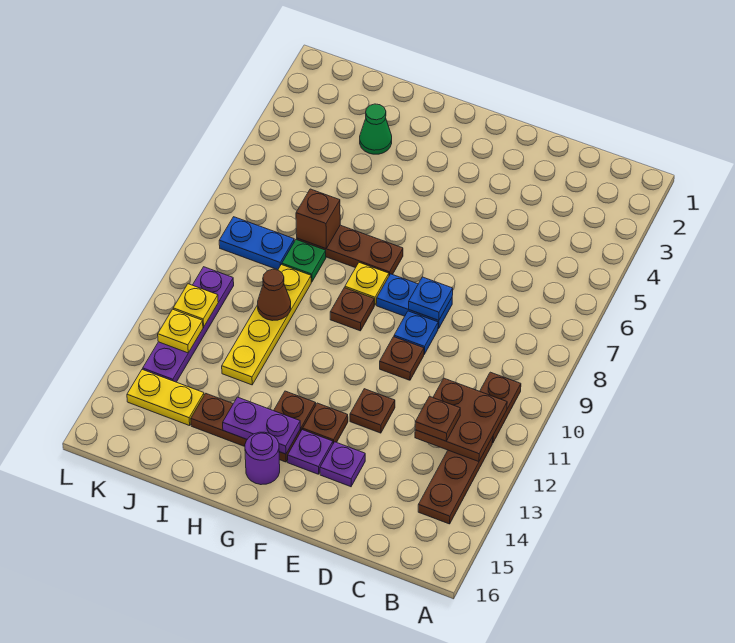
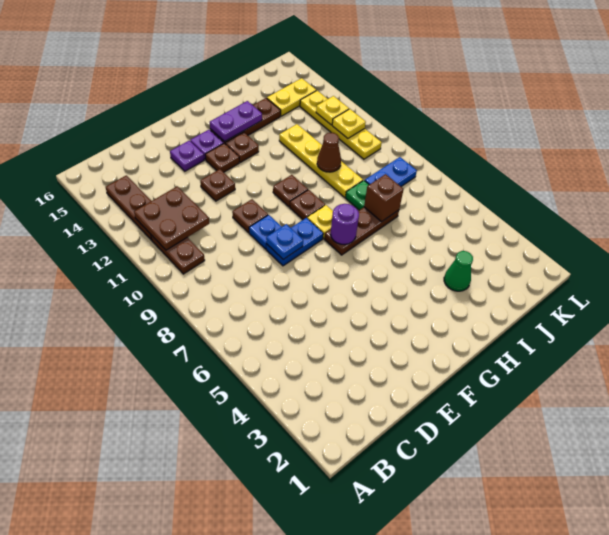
brown 1x1 plate [415,396,460,441] -> brown 1x1 plate moved to [273,175,308,207]
purple 1x1 round brick [245,432,280,485] -> purple 1x1 round brick moved to [331,204,359,245]
purple 1x4 plate [143,267,234,382] -> yellow 1x4 plate [300,91,382,159]

